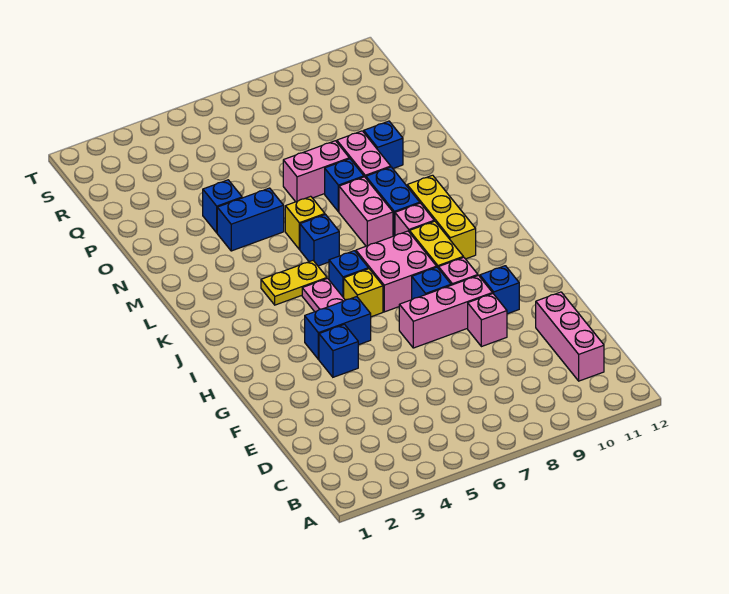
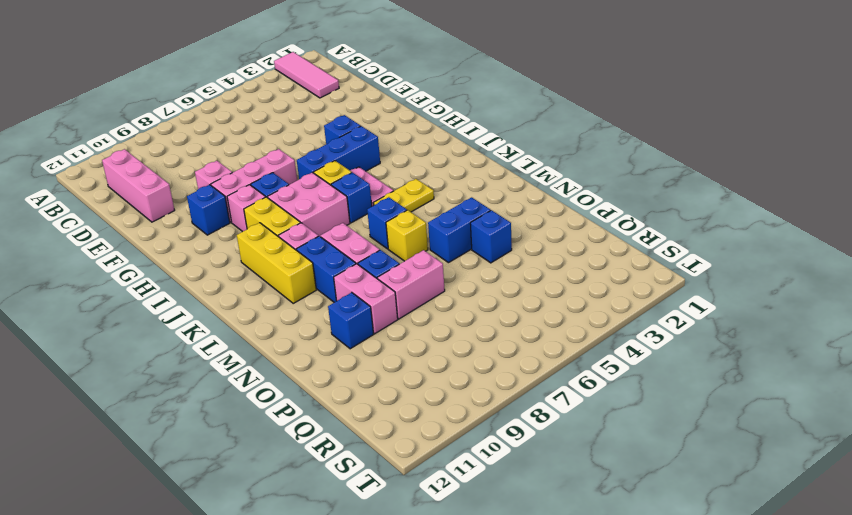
none -> pink 1x3 tile [274,52,339,98]
blue 1x2 brick [305,297,371,359] -> blue 1x3 brick [297,126,380,179]

